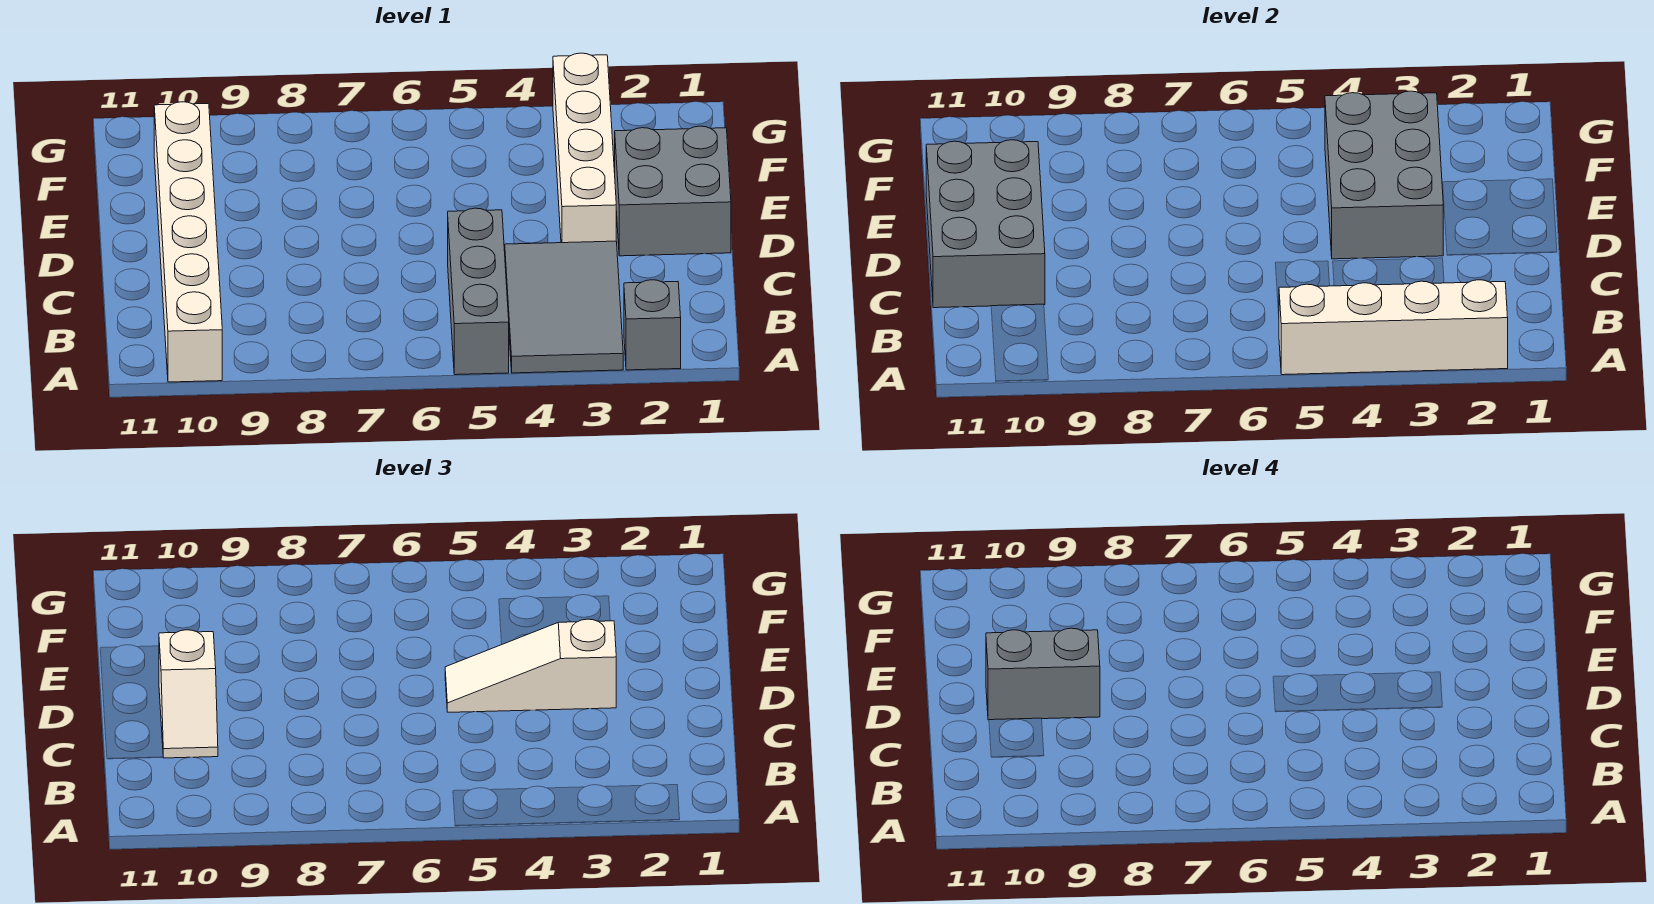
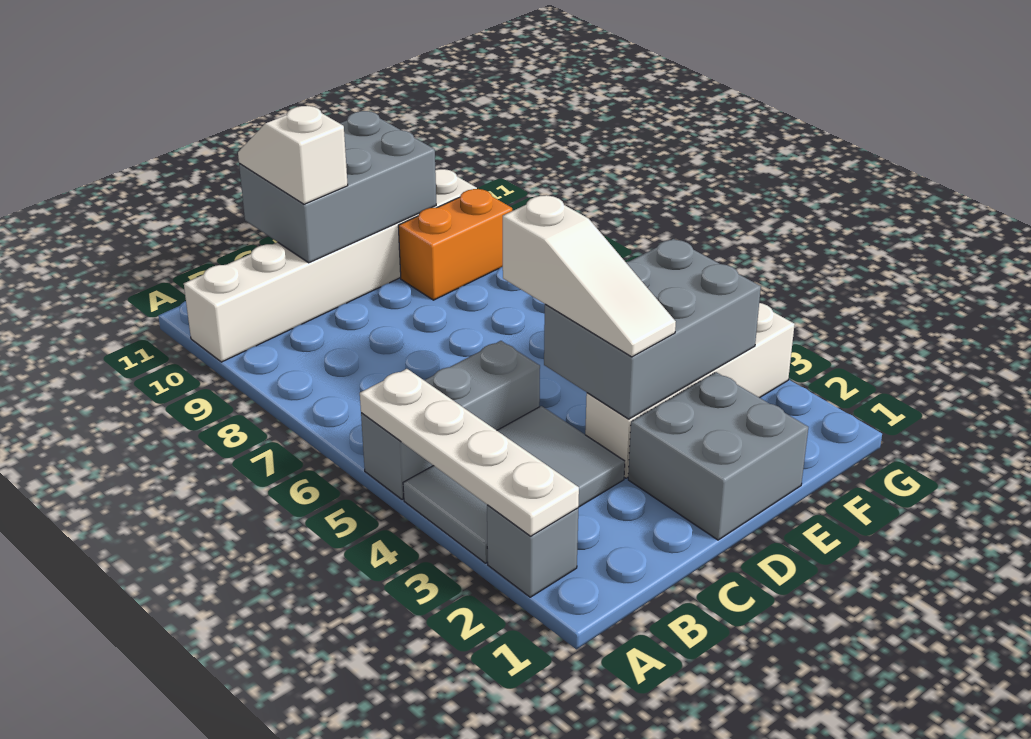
white 1x4 brick [1279,280,1508,375] -> white 1x4 plate [360,369,579,536]
white 1x2 slope [159,630,218,758] -> white 1x2 slope turned to [238,106,348,204]
white 1x3 slope [445,619,616,712] -> white 1x3 slope turned to [503,195,676,357]
grey 1x2 brick [986,628,1100,720] -> none
none -> orange 1x2 brick [398,189,512,300]

